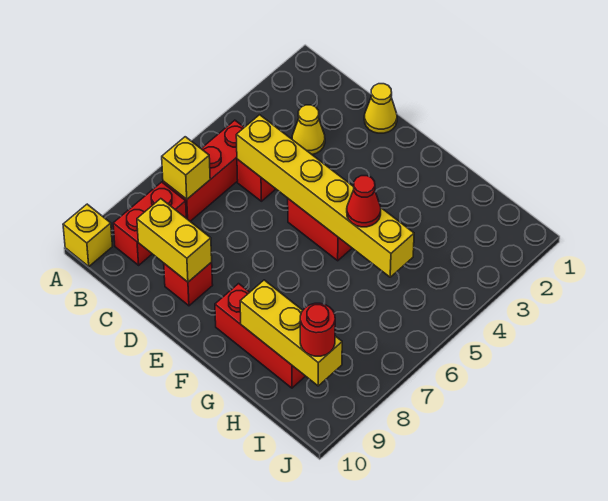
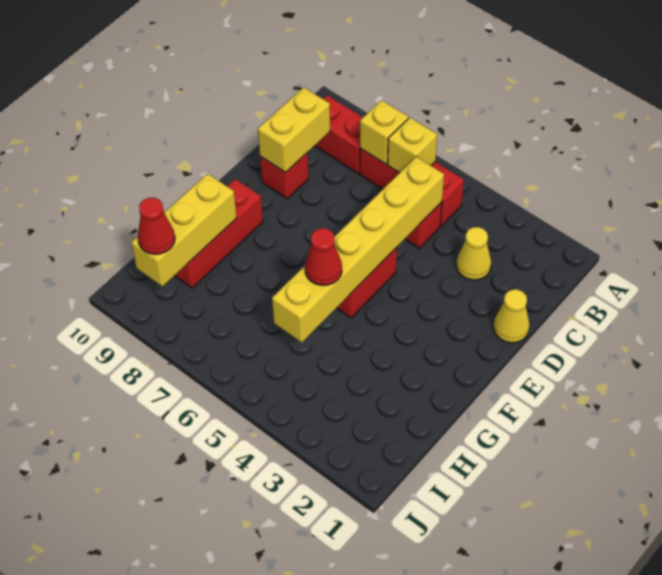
yellow 1x1 brick [63,204,112,266] -> yellow 1x1 brick moved to [388,118,437,173]
red 1x1 round brick [300,303,335,356] -> red 1x1 cone [138,198,175,254]

